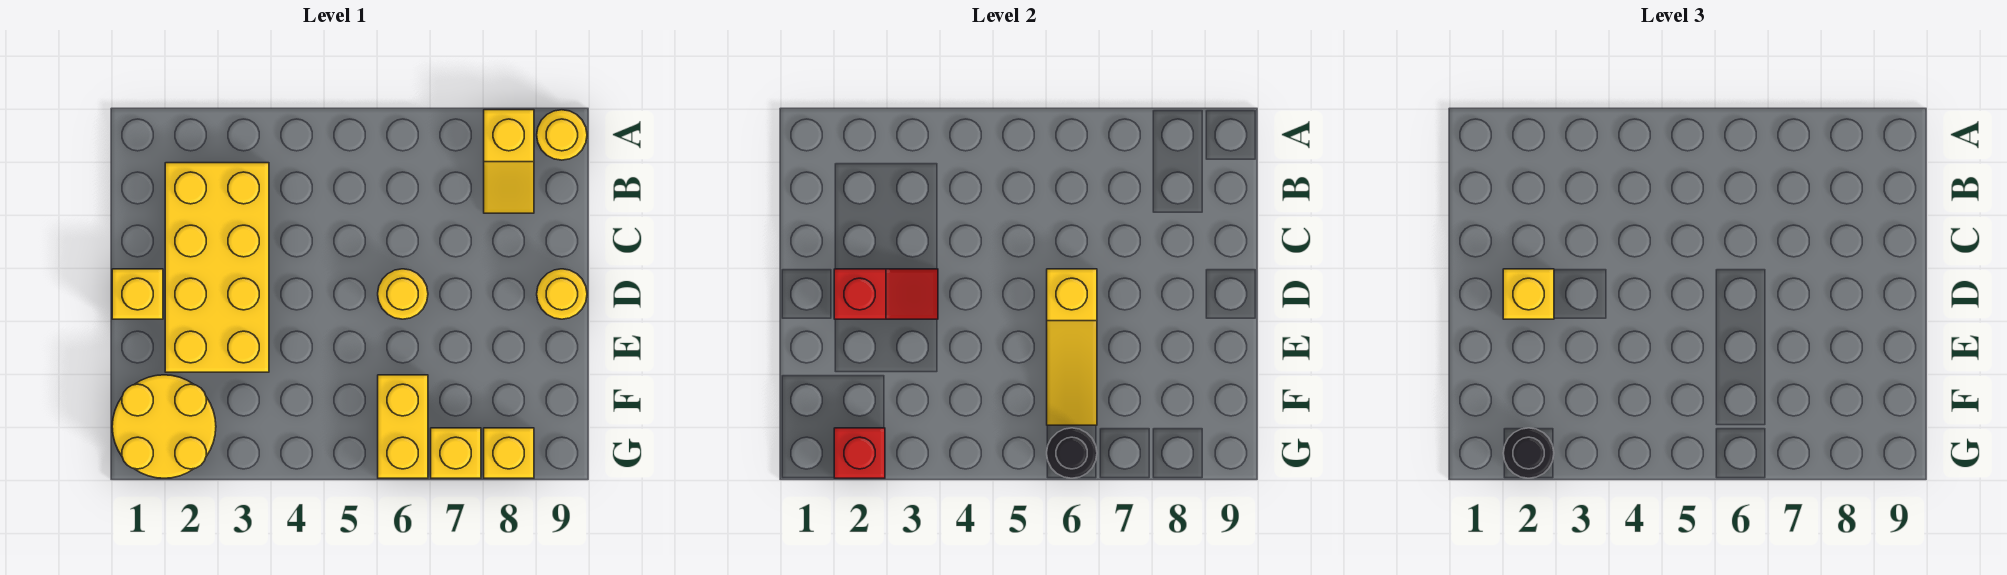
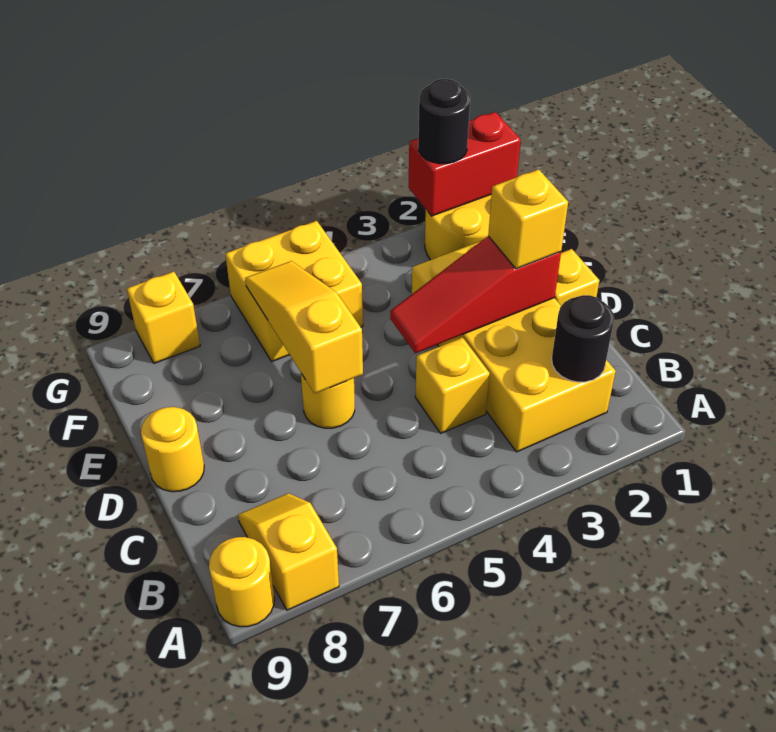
red 1x2 slope [834,269,938,319] -> red 1x3 slope [390,236,561,353]
yellow 1x2 brick [378,375,428,478] -> yellow 2x2 brick [225,221,363,361]
red 1x1 brick [834,428,885,478] -> red 1x2 brick [409,112,521,216]
black 1x1 round brick [1047,428,1097,478] -> black 1x1 round brick moved to [552,295,614,382]
yellow 1x1 brick [431,428,481,478] -> yellow 1x1 brick moved to [415,337,490,433]

